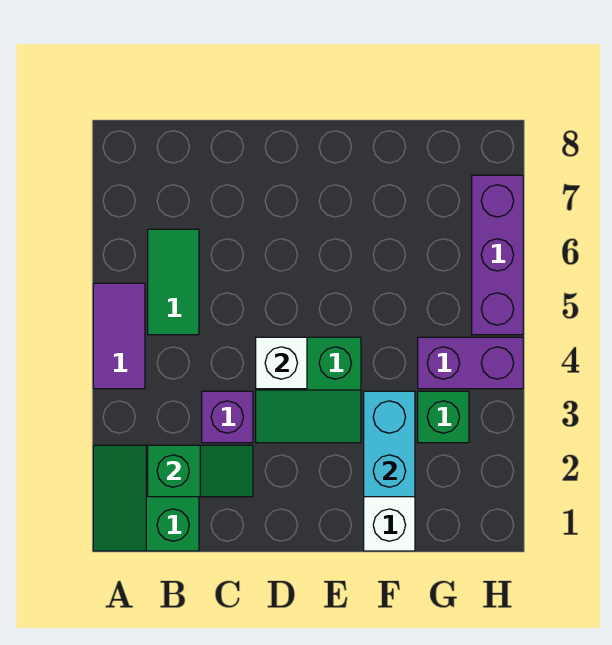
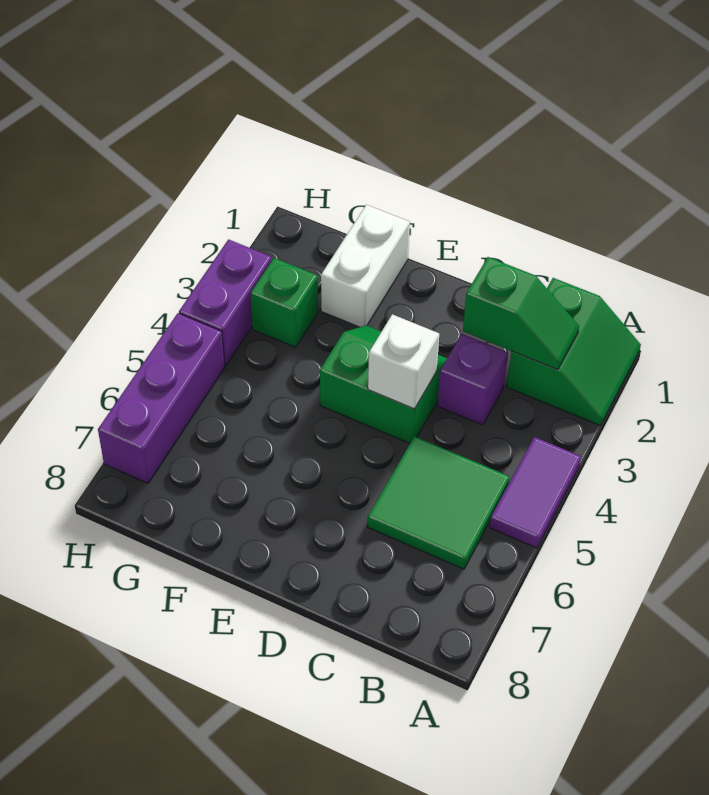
green 1x2 slope [148,445,253,497] -> green 1x2 slope turned to [463,257,579,370]
green 1x2 tile [148,229,199,335] -> green 2x2 tile [368,436,510,569]
cyan 1x2 brick [364,391,415,497] -> none
purple 1x2 brick [418,337,523,389] -> purple 1x2 brick turned to [179,239,272,366]

